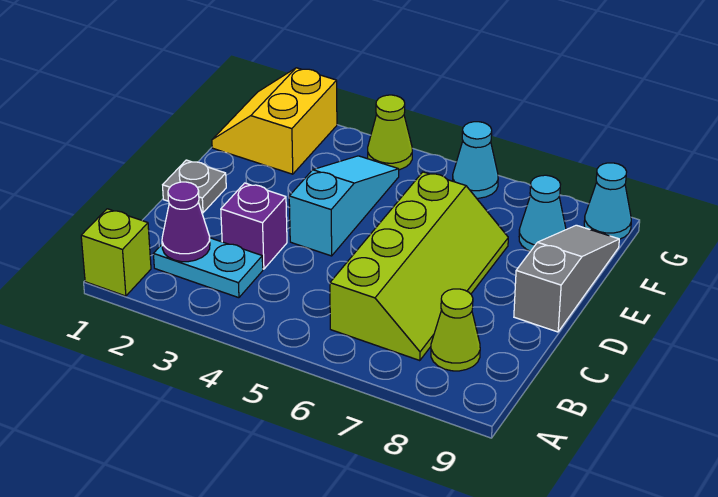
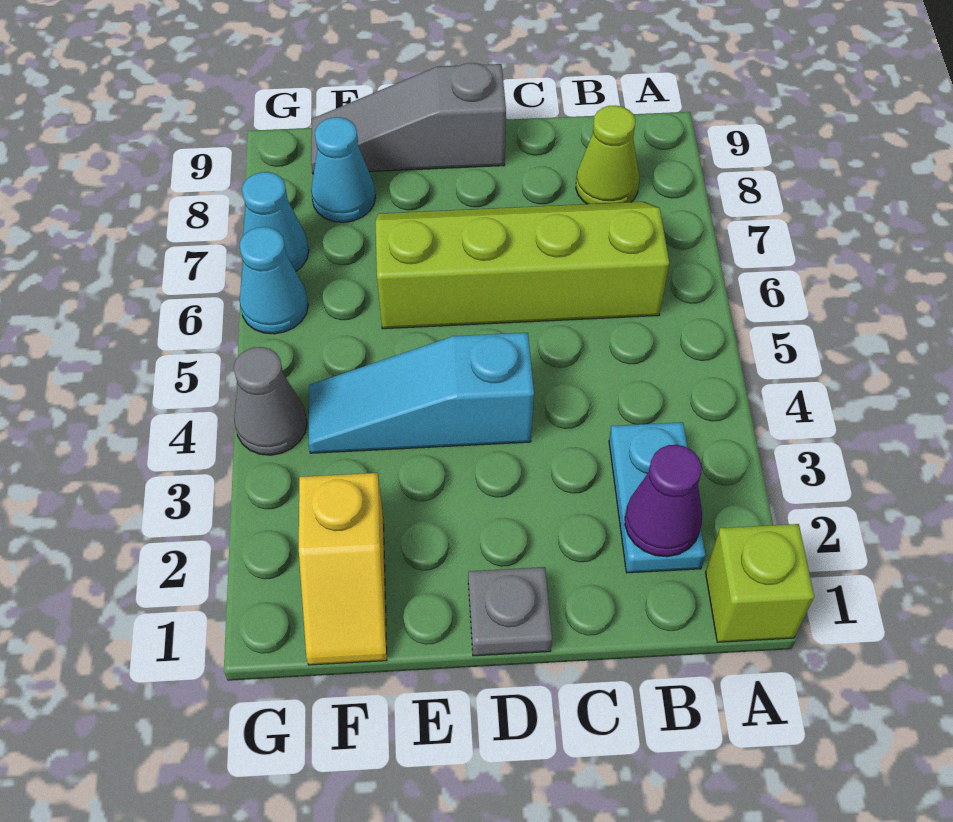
purple 1x1 brick [221,183,287,269] -> none
yellow 2x2 slope [212,68,337,174] -> yellow 1x2 slope [299,473,387,665]
lime 1x1 cone [368,95,412,170] -> grey 1x1 cone [234,347,307,455]
cyan 1x1 cone [584,163,631,239] -> cyan 1x1 cone moved to [242,172,309,271]

